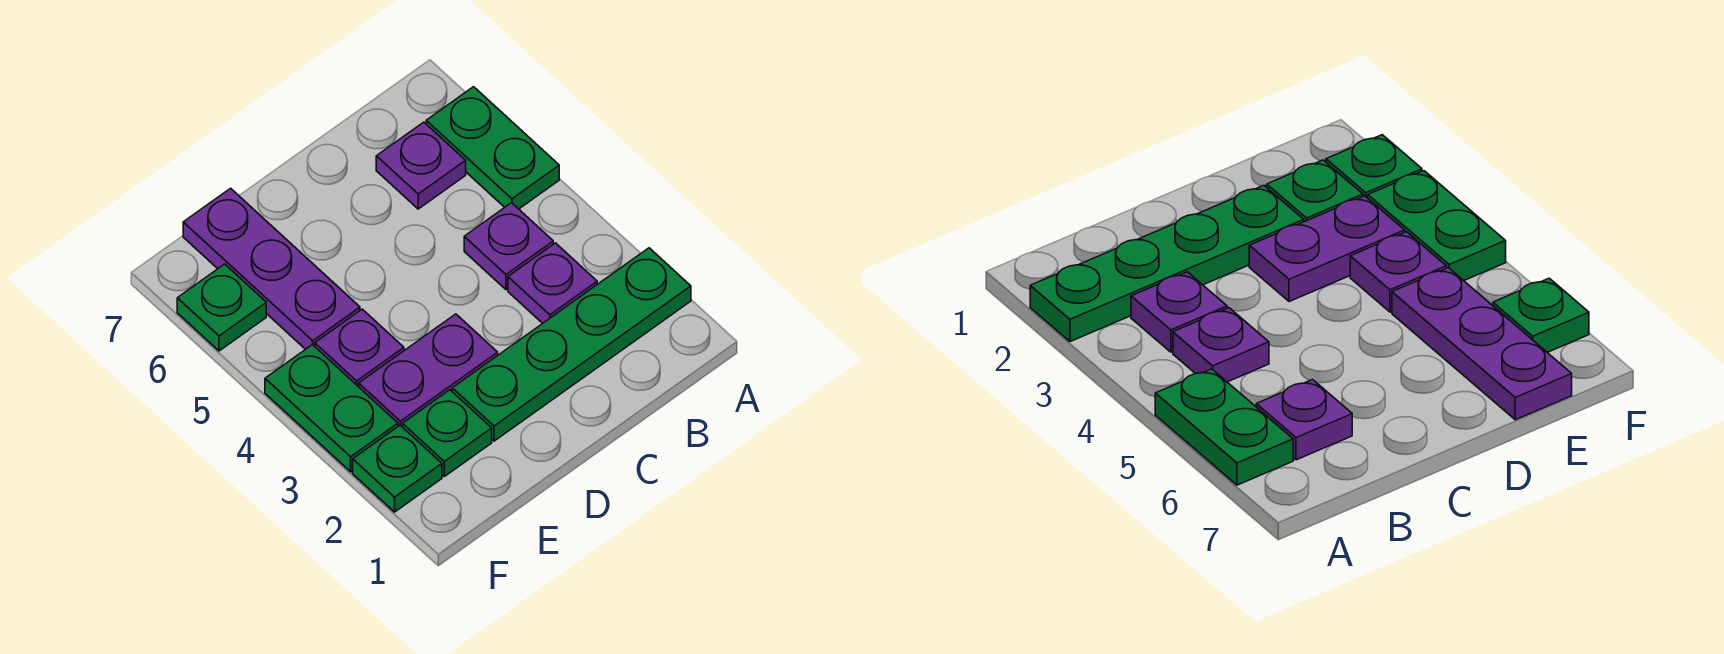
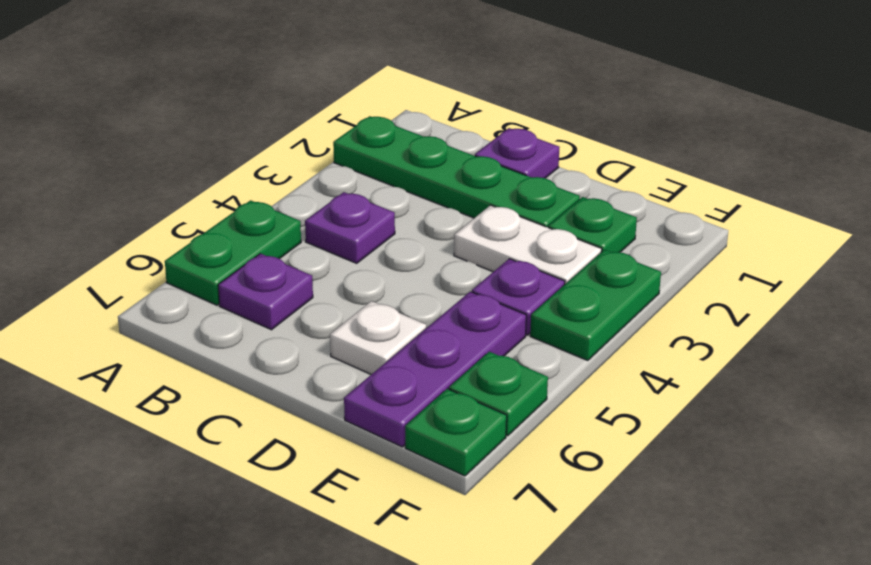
purple 1x1 plate [508,243,597,323] -> purple 1x1 plate moved to [475,128,560,178]
purple 1x2 plate [359,314,498,427] -> white 1x2 plate [454,205,602,284]
none -> white 1x1 plate [330,301,426,374]
green 1x1 plate [353,425,442,512] -> green 1x1 plate moved to [405,389,507,476]

